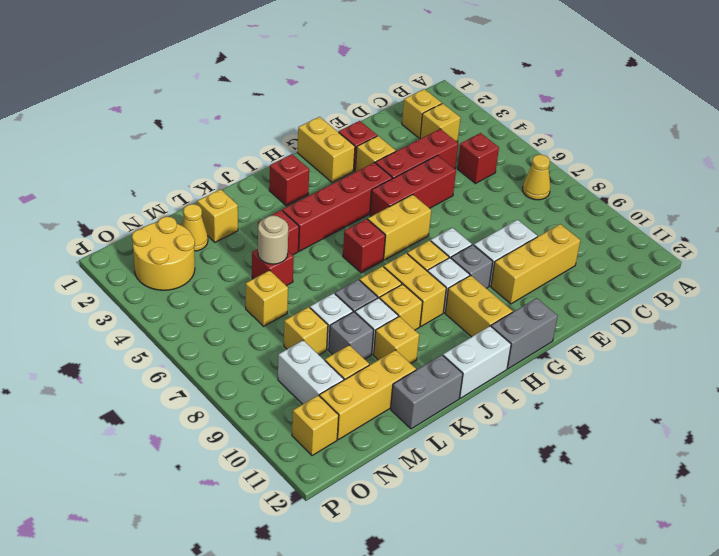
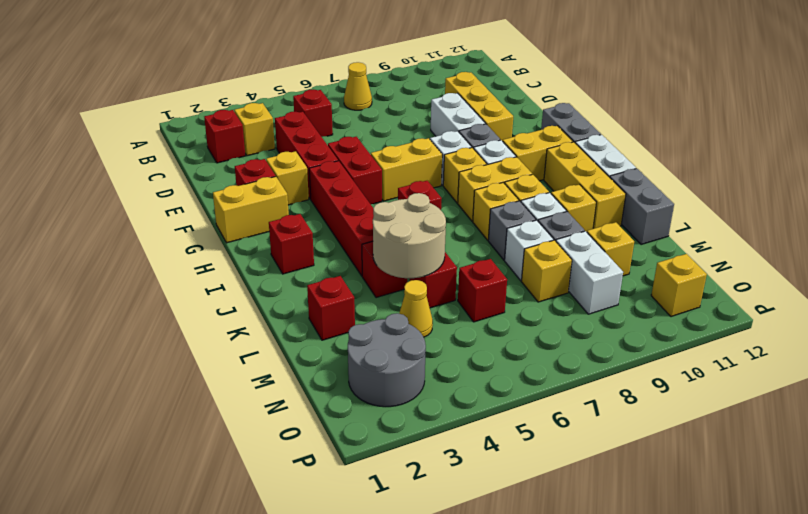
yellow 1x1 brick [402,89,442,138] -> red 1x1 brick [204,110,245,163]
red 1x3 brick [370,155,456,216] -> red 1x2 brick [328,137,382,204]
yellow 1x2 brick [368,195,431,260] -> yellow 1x2 brick turned to [371,138,442,201]
yellow 1x1 brick [197,189,238,242] -> red 1x1 brick [307,276,355,340]
tan 1x1 round brick [258,216,288,264] -> tan 2x2 round brick [373,193,446,278]
yellow 1x3 brick [320,350,416,440] -> yellow 1x3 brick moved to [544,142,626,229]
yellow 1x1 cone [182,204,208,251] -> yellow 1x1 cone moved to [399,280,433,337]
yellow 1x1 brick [246,270,288,326] -> red 1x1 brick [458,259,507,322]
yellow 2x2 round brick [132,217,195,290] -> grey 2x2 round brick [348,313,426,407]
white 1x2 brick [278,340,344,404] -> white 1x2 brick turned to [556,231,623,314]

